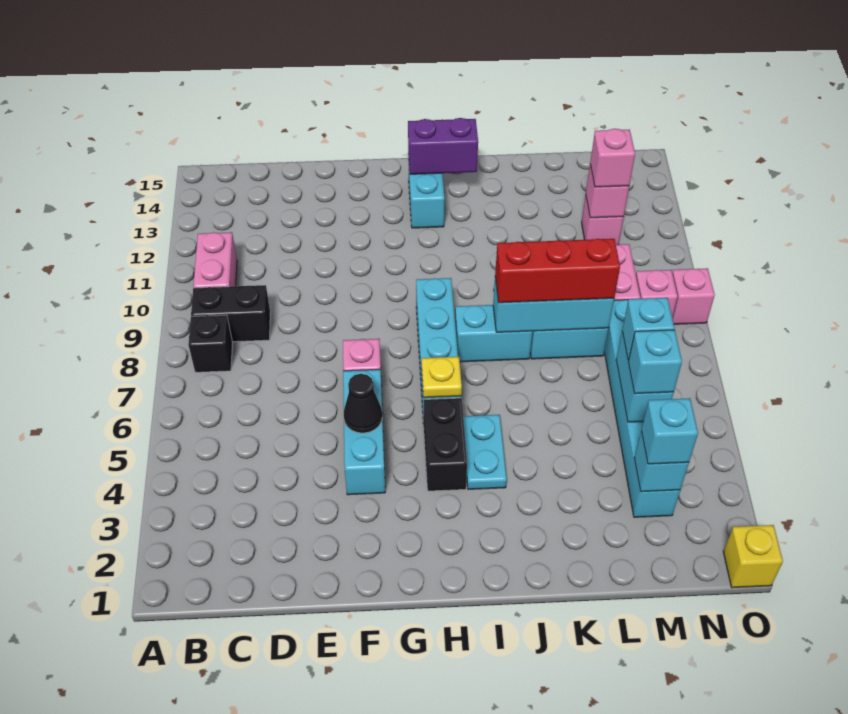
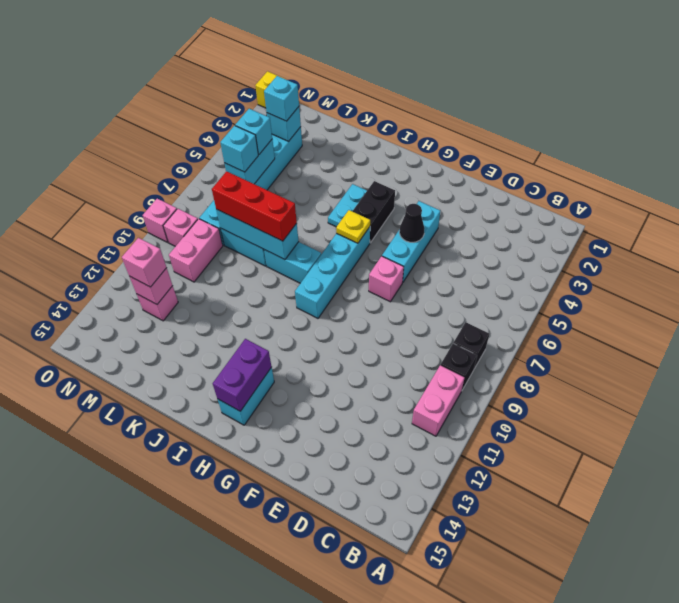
black 1x2 brick [191,285,270,342] -> black 1x1 brick [441,344,477,390]
purple 1x2 brick [408,118,478,174] -> purple 1x2 brick turned to [213,339,272,411]

